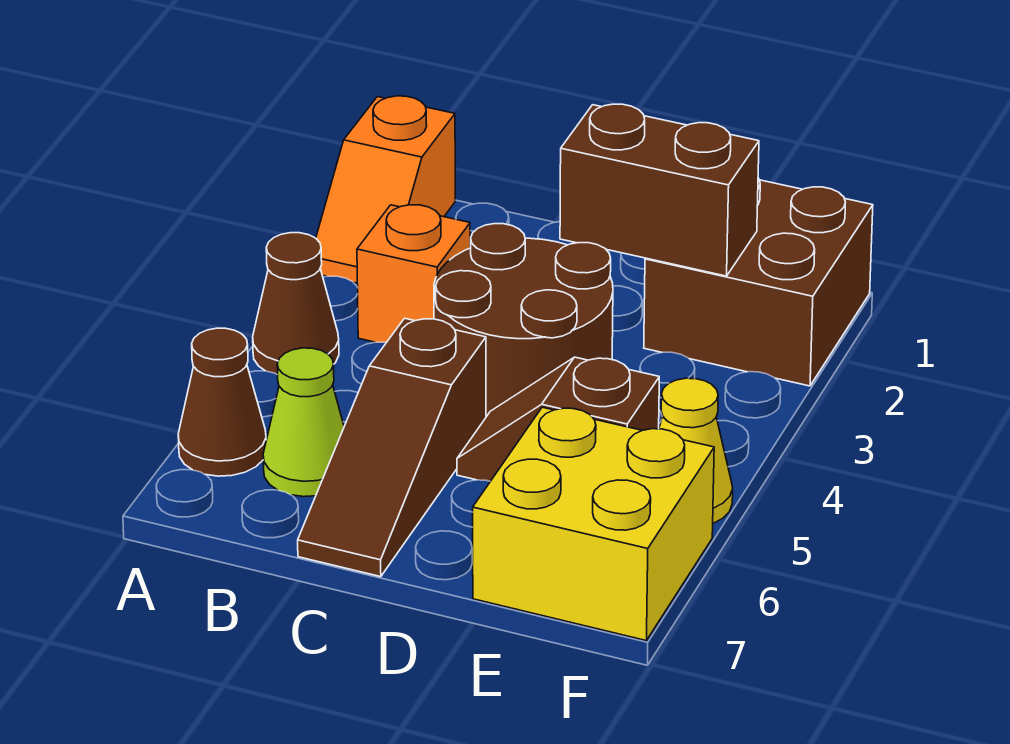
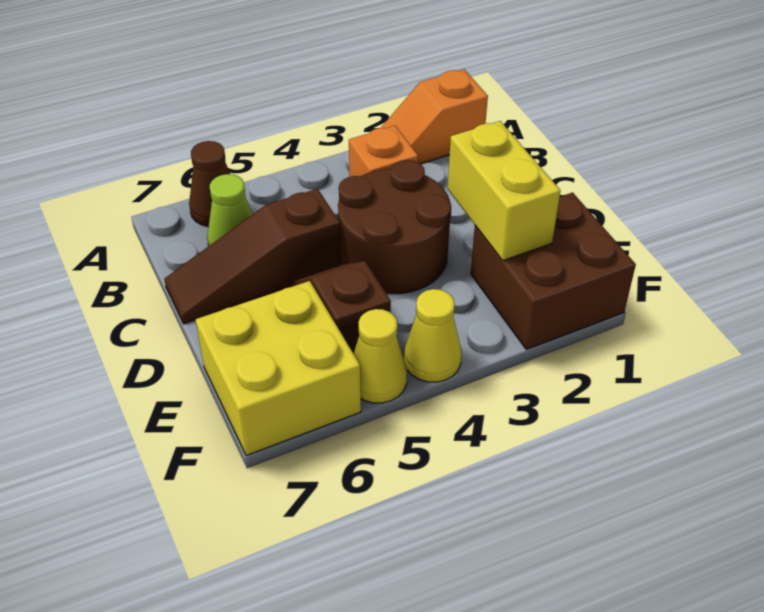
brown 1x1 cone [253,233,339,375] -> none
brown 1x2 brick [560,104,759,276] -> yellow 1x2 brick [448,121,561,260]
none -> yellow 1x1 cone [404,289,461,382]

